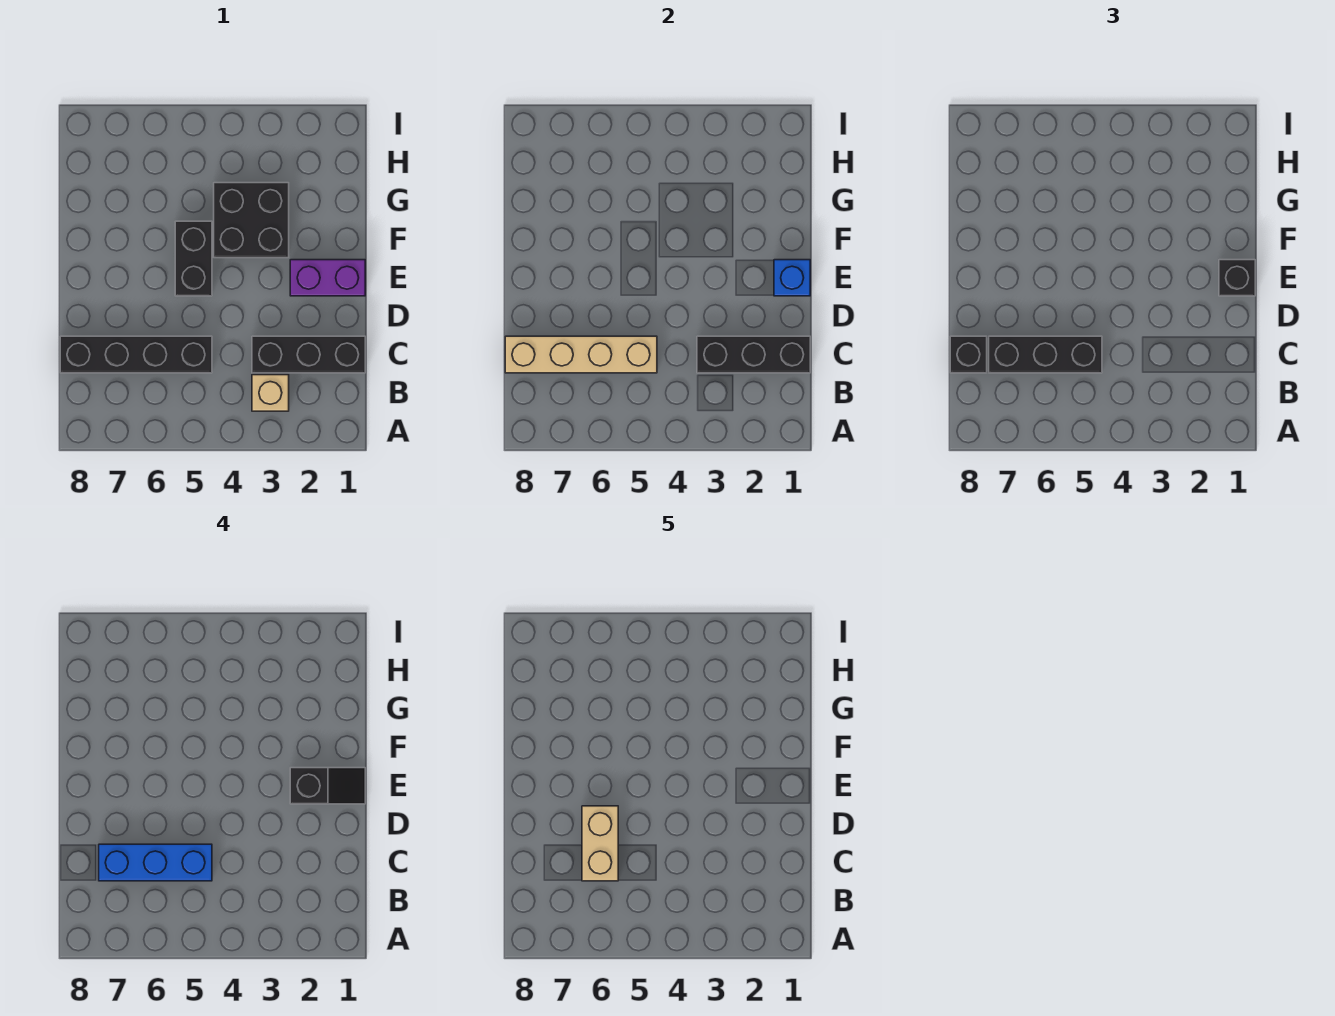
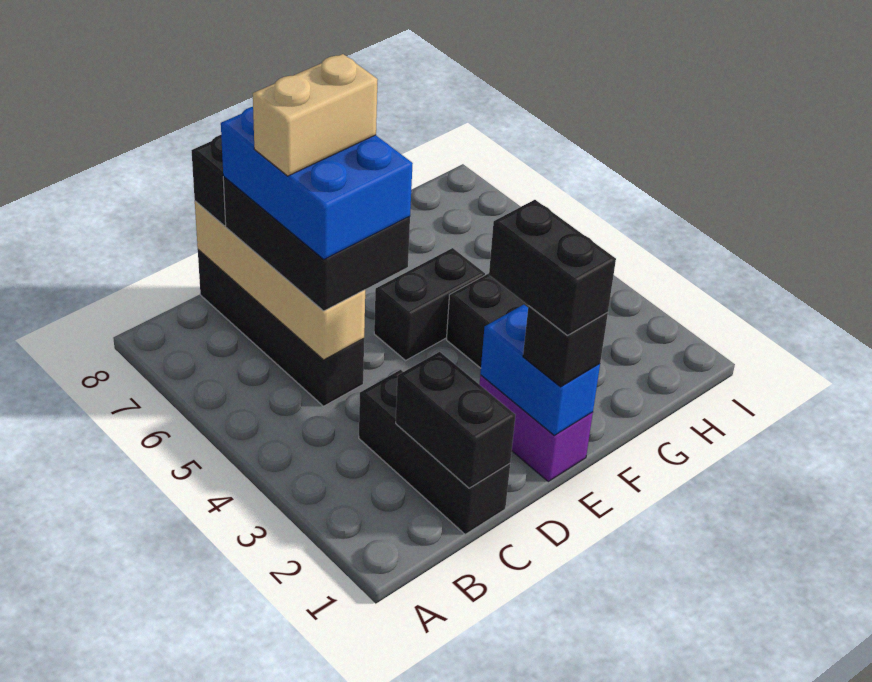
tan 1x1 brick [252,375,289,411] -> none
black 1x3 brick [697,336,810,373] -> black 1x2 brick [396,352,515,488]
black 1x3 brick [989,336,1102,373] -> black 2x3 brick [223,176,410,311]
blue 1x3 brick [99,844,212,881] -> blue 2x3 brick [221,107,413,260]
blue 1x1 brick [774,260,810,296] -> blue 1x2 brick [480,305,600,436]
black 1x2 slope [290,768,365,804] -> black 1x2 brick [489,200,616,335]

